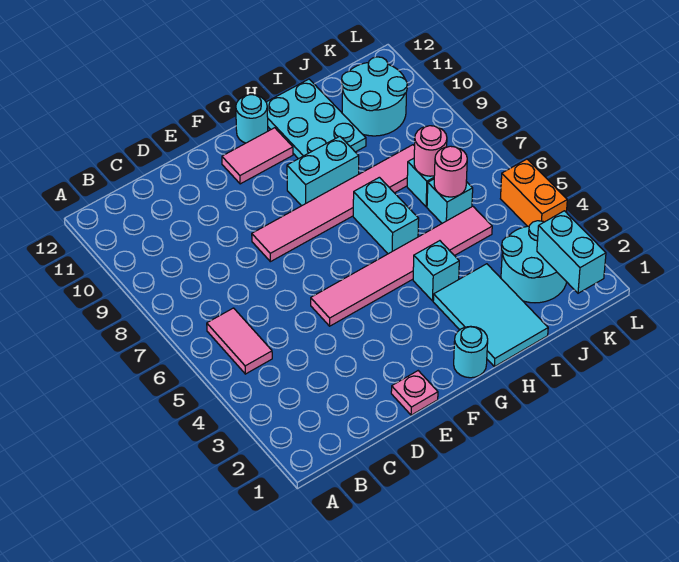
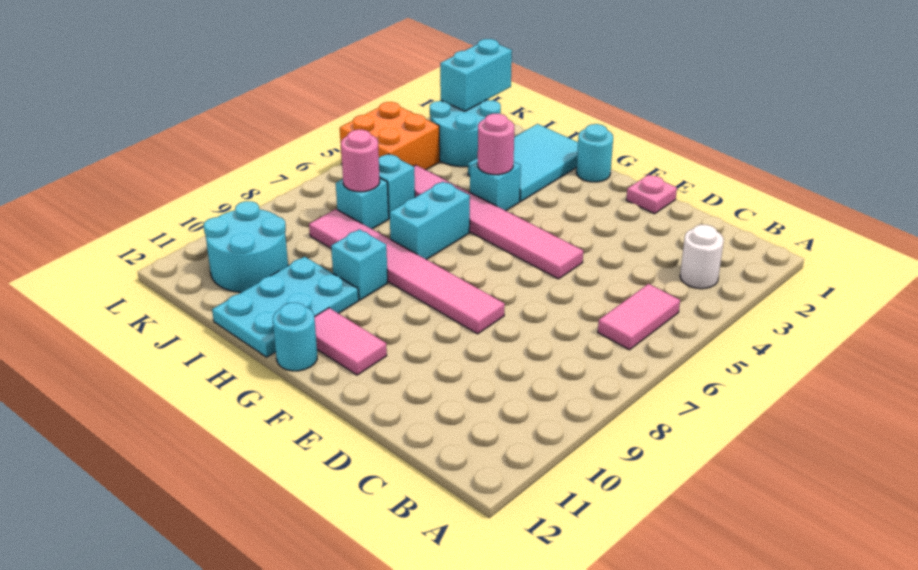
none -> white 1x1 round brick [680,225,724,289]
cyan 1x2 brick [287,136,359,206] -> cyan 1x1 brick [331,229,388,300]
pink 1x1 round brick [434,146,467,197] -> pink 1x1 round brick moved to [478,113,514,175]
orange 1x2 brick [500,159,567,226] -> orange 2x2 brick [340,102,440,170]

